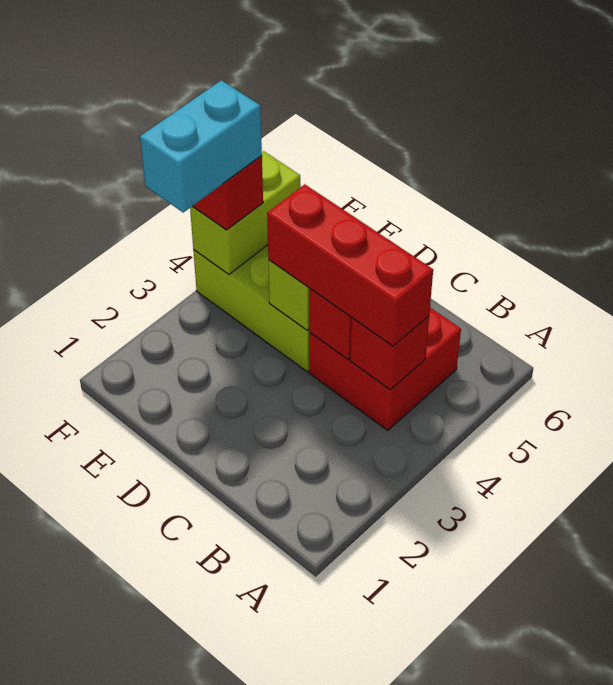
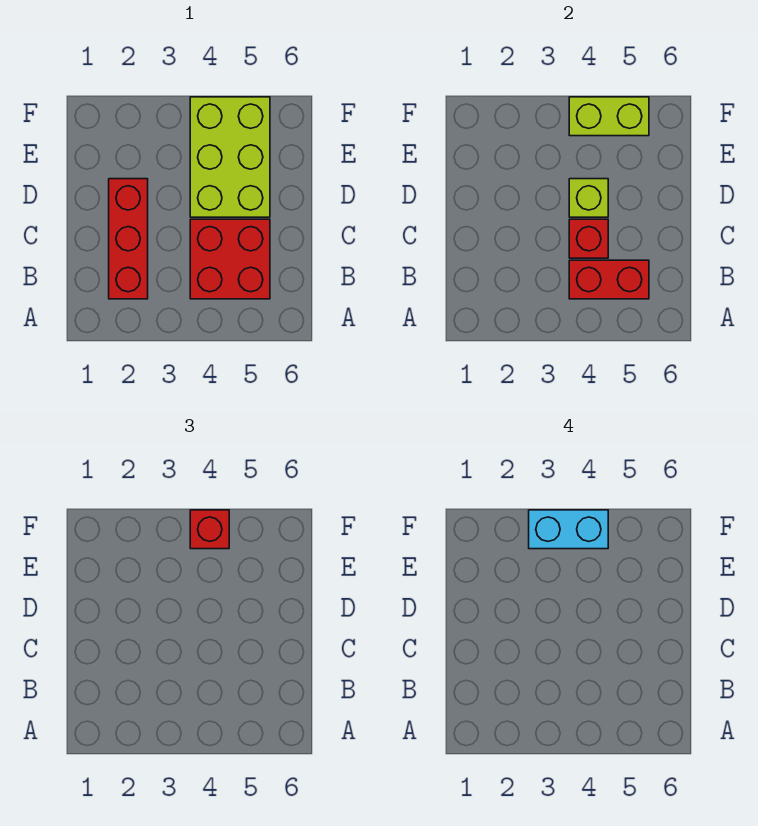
red 1x1 brick [350,316,429,389] -> red 1x2 brick [569,260,649,299]
red 1x3 brick [267,184,433,346] -> red 1x3 brick moved to [109,179,148,299]

